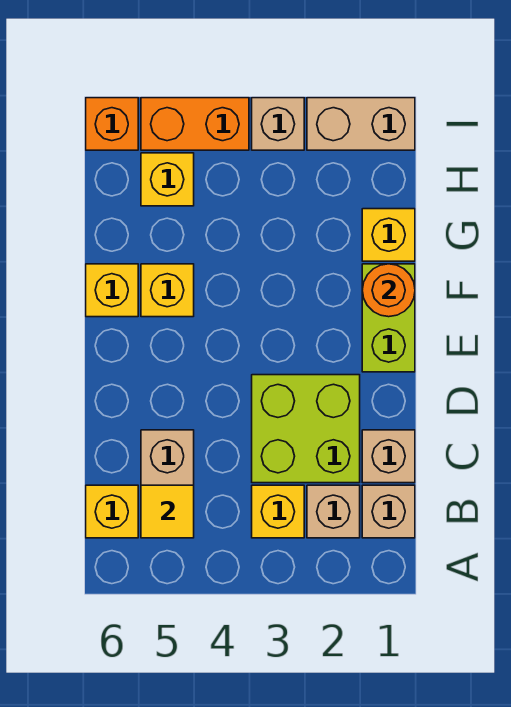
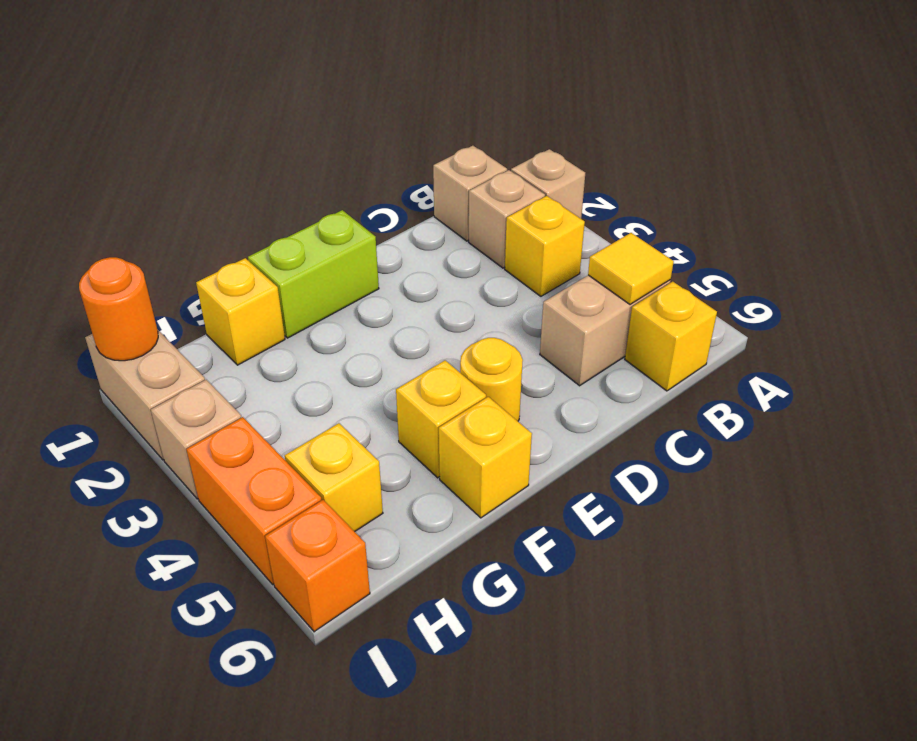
tan 1x1 brick [362,430,415,483] -> tan 1x1 brick moved to [511,149,585,219]
lime 2x2 brick [252,375,360,483] -> none
none -> yellow 1x1 round brick [460,338,523,421]
orange 1x1 round brick [362,264,415,317] -> orange 1x1 round brick moved to [79,257,158,361]

